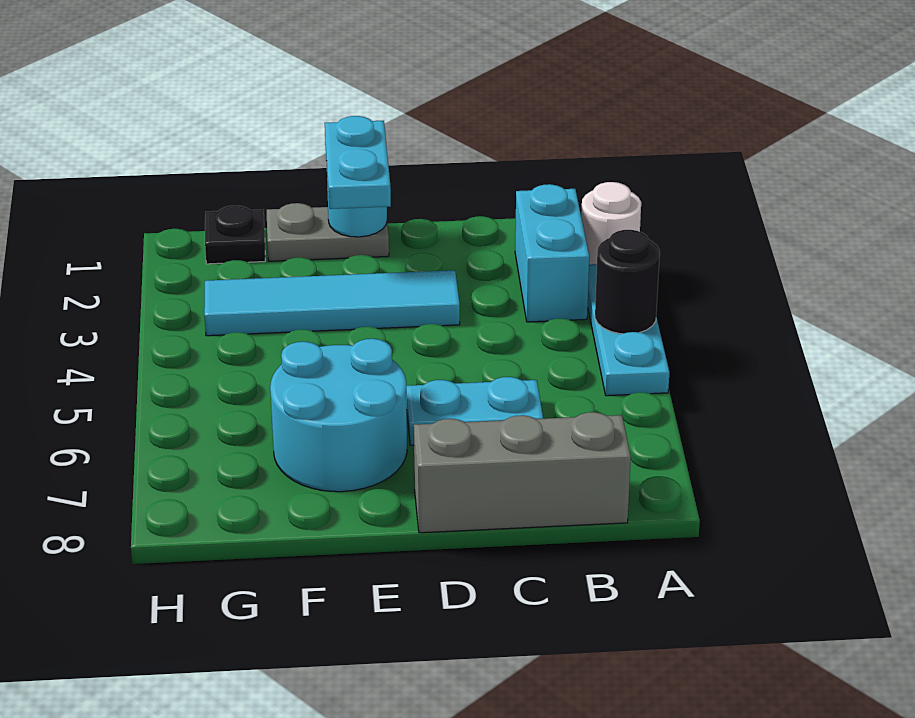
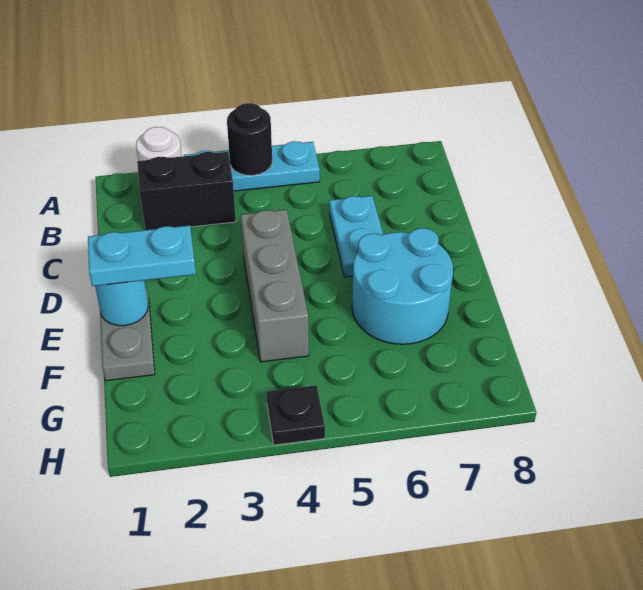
cyan 1x2 brick [515,184,589,322] -> black 1x2 brick [137,152,236,230]
grey 1x3 brick [414,412,631,533] -> grey 1x3 brick moved to [241,210,309,362]
cyan 1x4 tile [204,270,460,336] -> none
black 1x1 plate [205,206,265,264] -> black 1x1 plate moved to [266,385,325,445]

